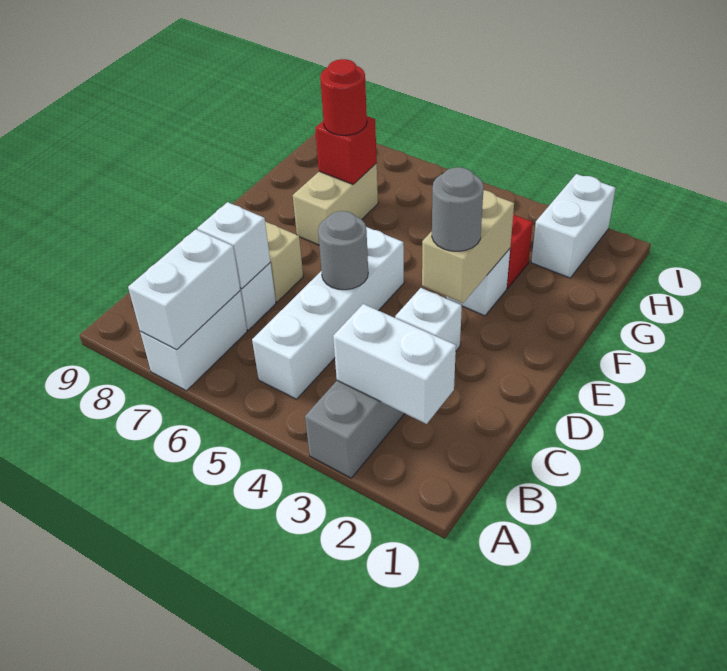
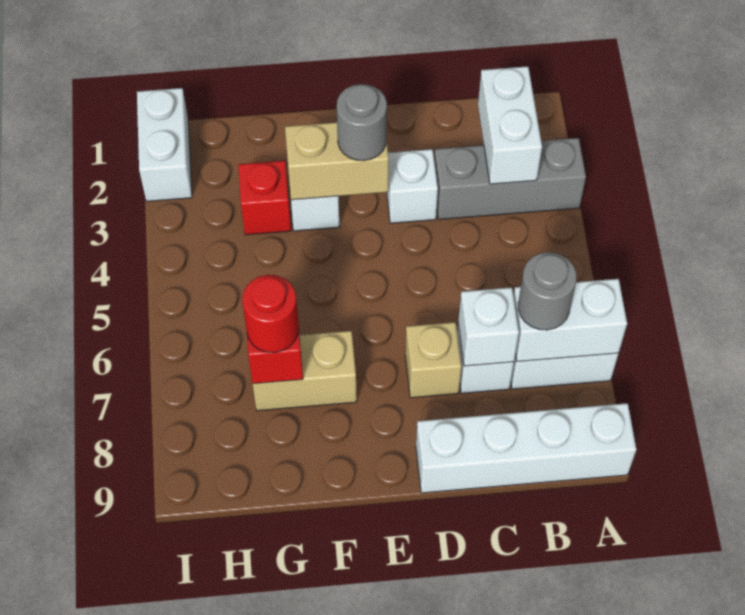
white 1x4 brick [252,227,404,399] -> white 1x4 brick moved to [416,403,636,493]
grey 1x1 round brick [318,211,368,290] -> grey 1x1 round brick moved to [518,252,576,330]
white 1x2 brick [531,174,615,278] -> white 1x2 brick turned to [137,88,192,201]

